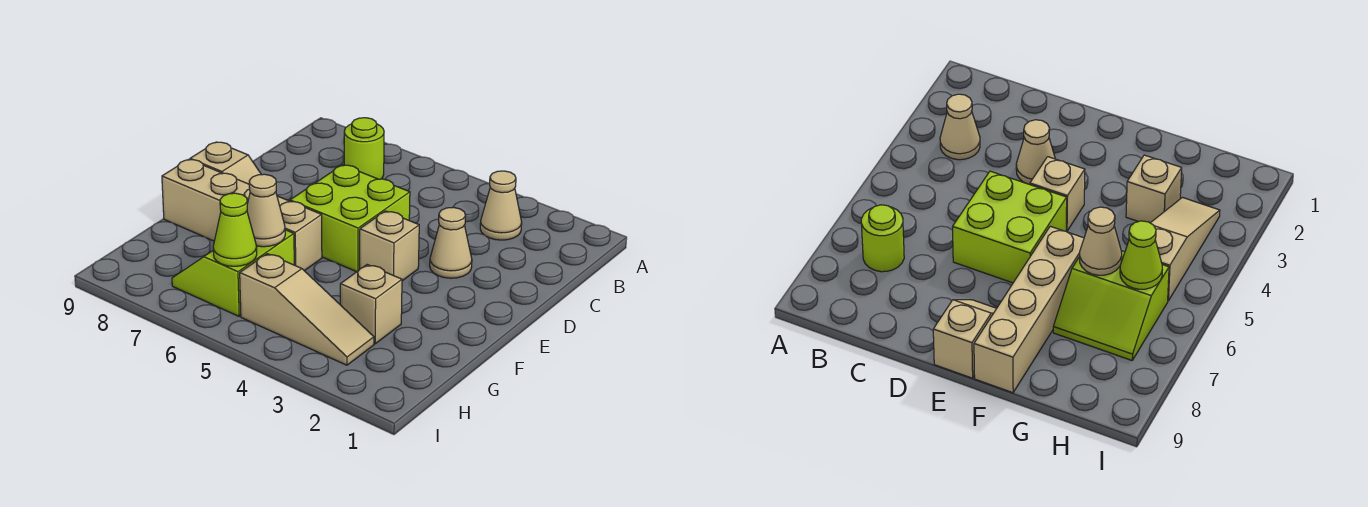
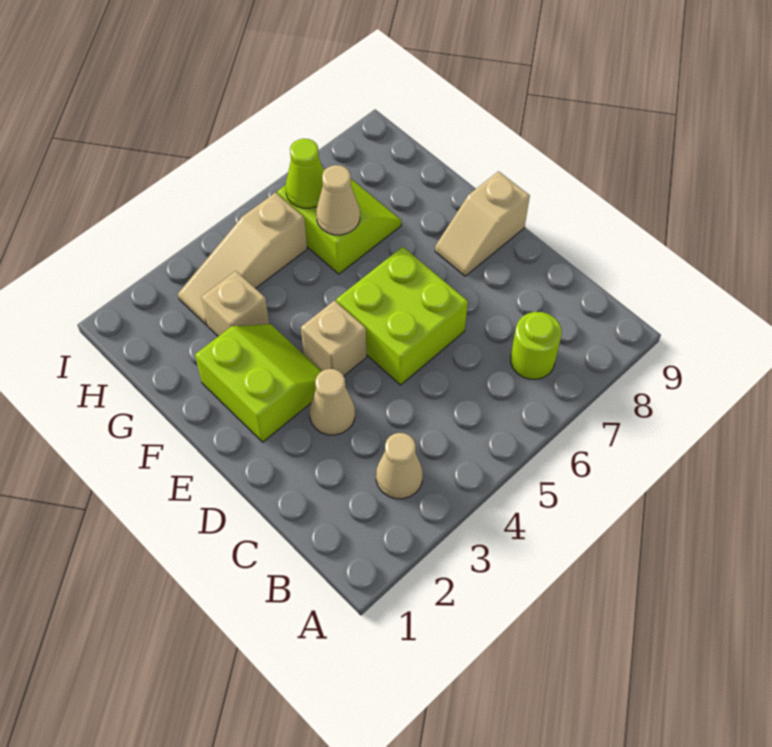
none -> lime 2x2 slope [195,324,322,442]
tan 1x4 brick [162,159,322,271] -> none

